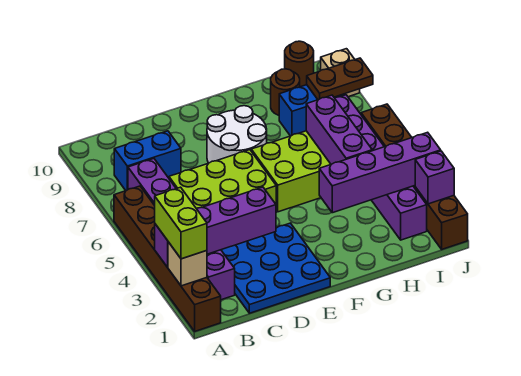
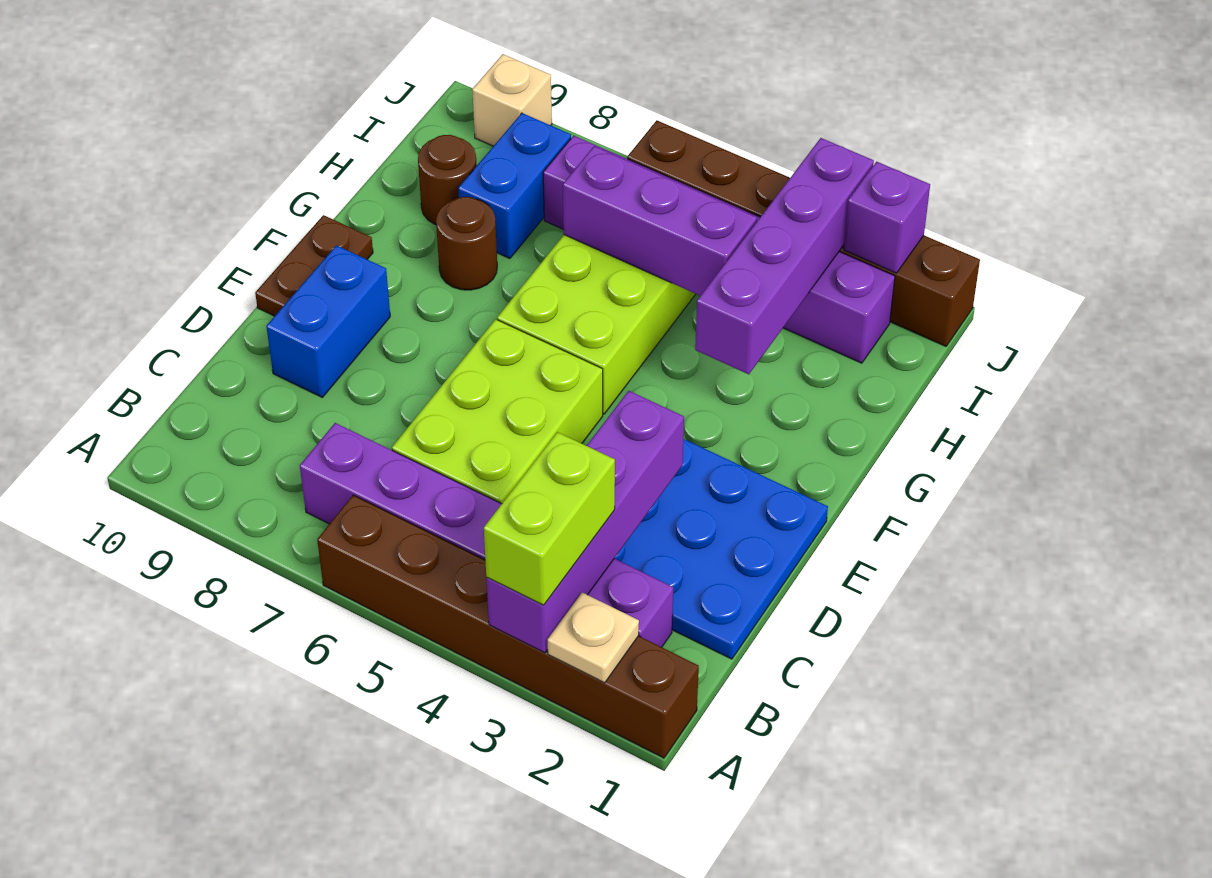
tan 1x1 brick [168,242,207,286] -> tan 1x1 plate [547,592,639,683]
lime 1x2 brick [155,187,207,259] -> lime 1x2 brick turned to [484,432,615,605]
blue 1x2 brick [114,131,181,191] -> blue 1x2 brick moved to [266,245,390,397]
white 2x2 round brick [207,106,267,163] -> none
brown 1x2 plate [307,58,373,100] -> brown 1x2 plate moved to [255,215,373,316]
brown 1x1 round brick [285,41,314,87] -> brown 1x1 round brick moved to [436,197,497,290]

